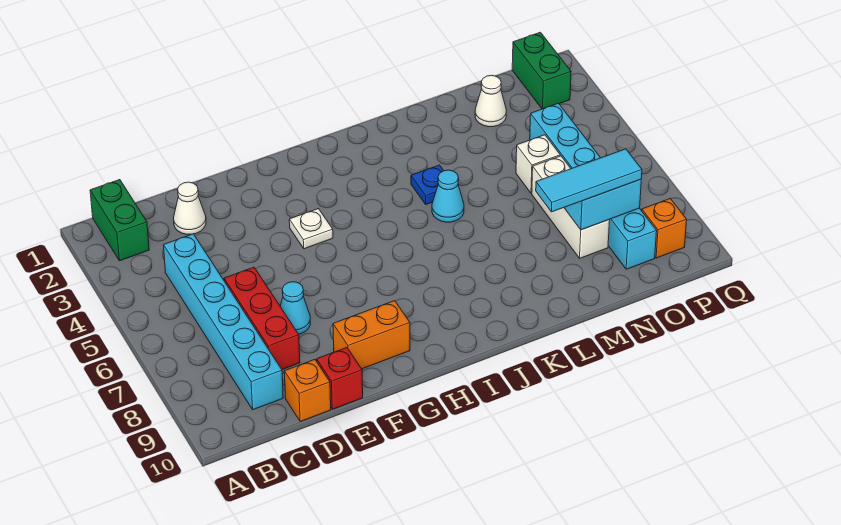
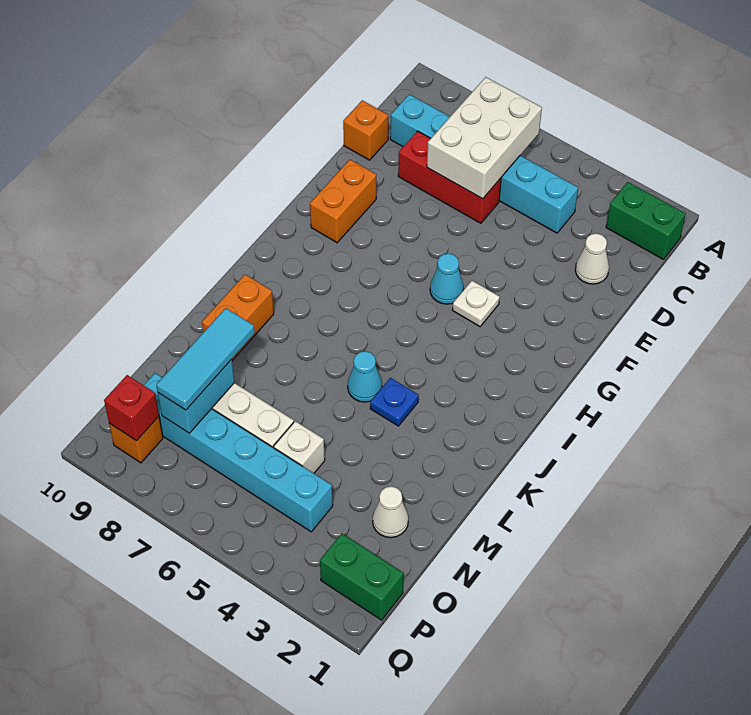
none -> white 2x3 brick [427,77,542,199]
cyan 1x1 cone [280,282,310,334] -> cyan 1x1 cone moved to [430,254,464,304]
red 1x1 brick [317,348,363,409] -> red 1x1 brick moved to [104,375,159,441]
none -> orange 1x2 brick [202,275,274,361]

